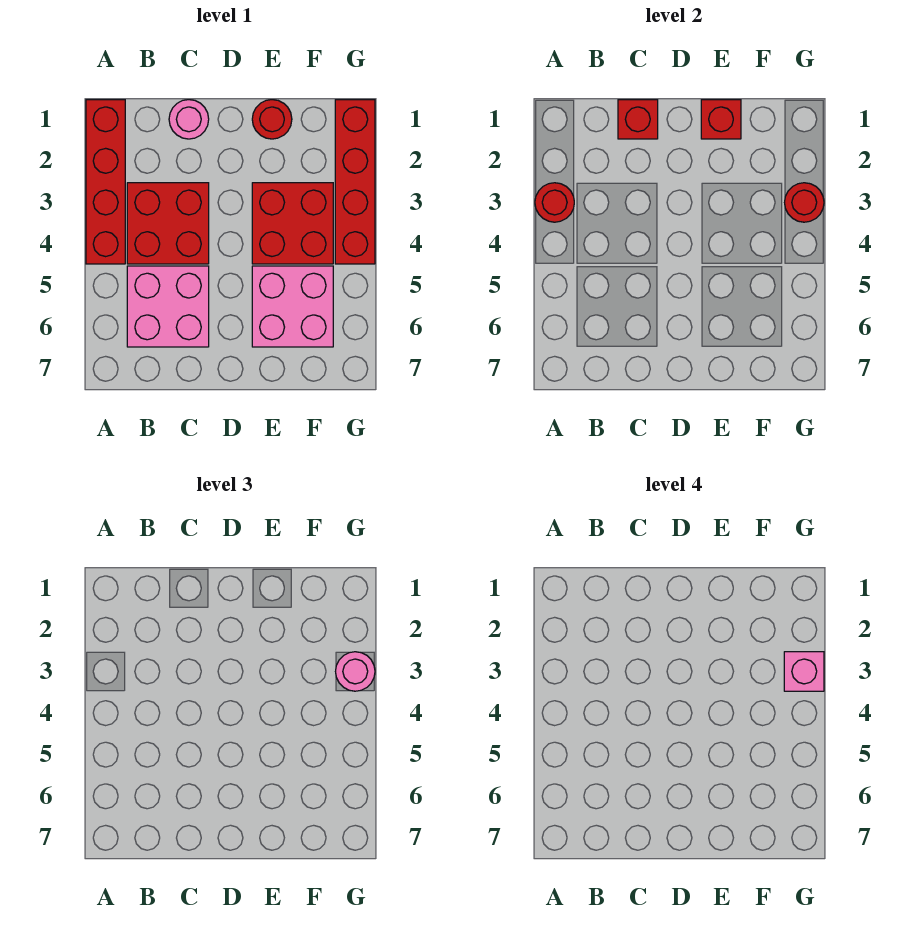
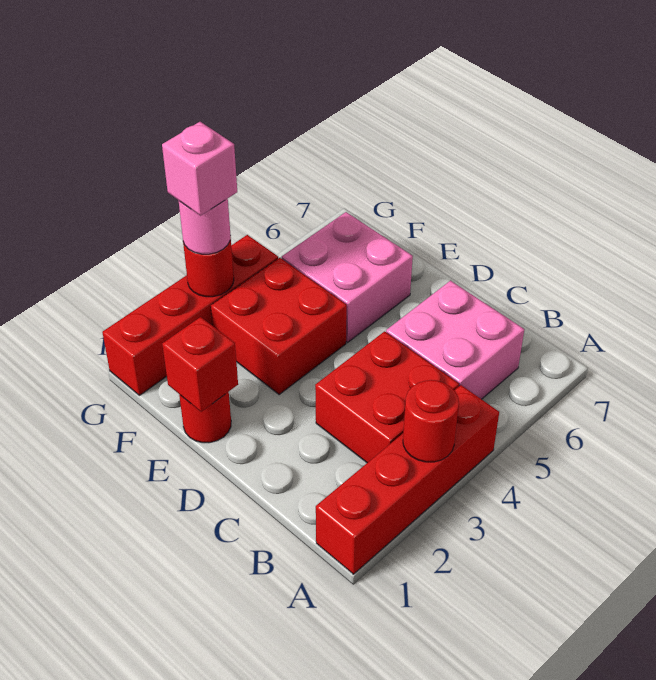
pink 1x1 round brick [169,100,209,139] -> none
red 1x1 brick [618,100,658,139] -> none

